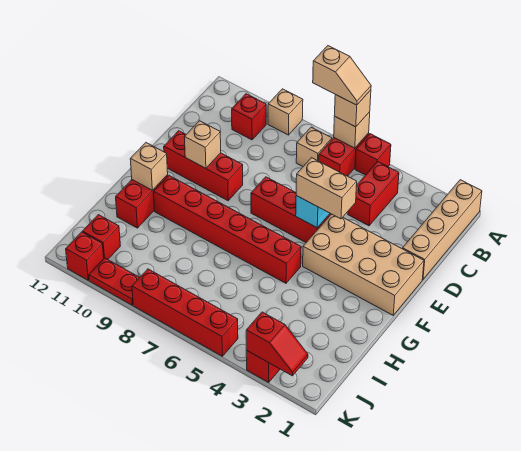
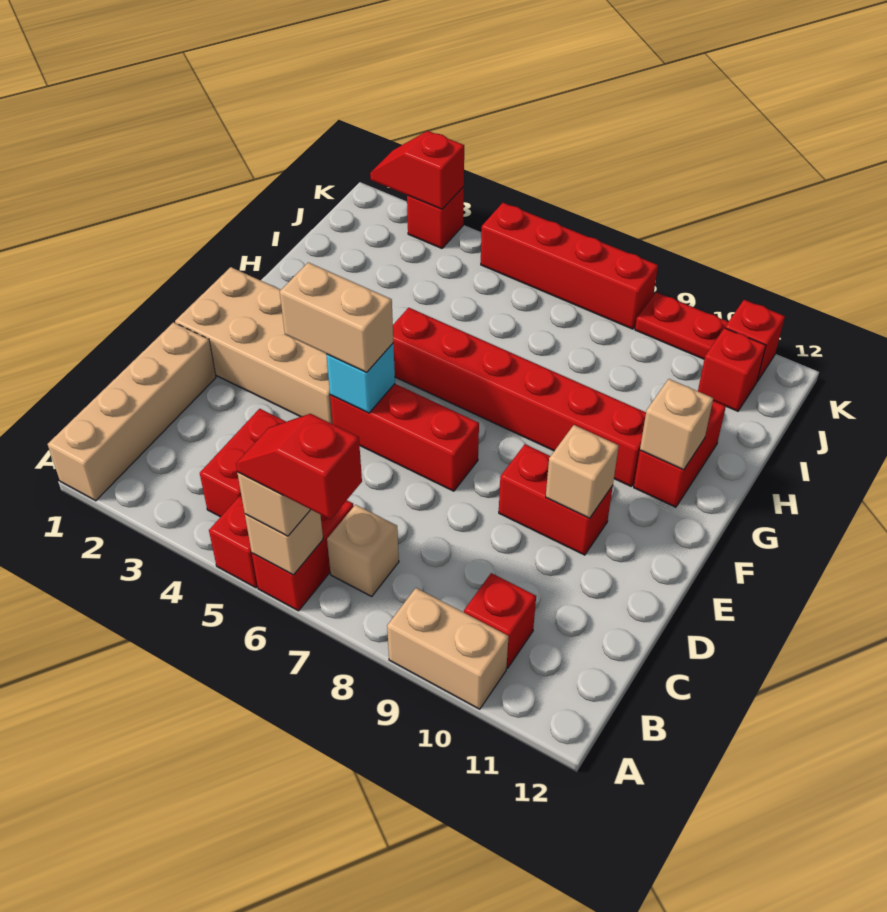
tan 1x2 slope [313,46,371,105] -> red 1x2 slope [236,414,362,519]
tan 1x1 brick [268,89,303,135] -> tan 1x2 brick [387,588,509,709]
red 1x3 brick [164,131,243,201] -> red 1x2 brick [499,444,613,555]

